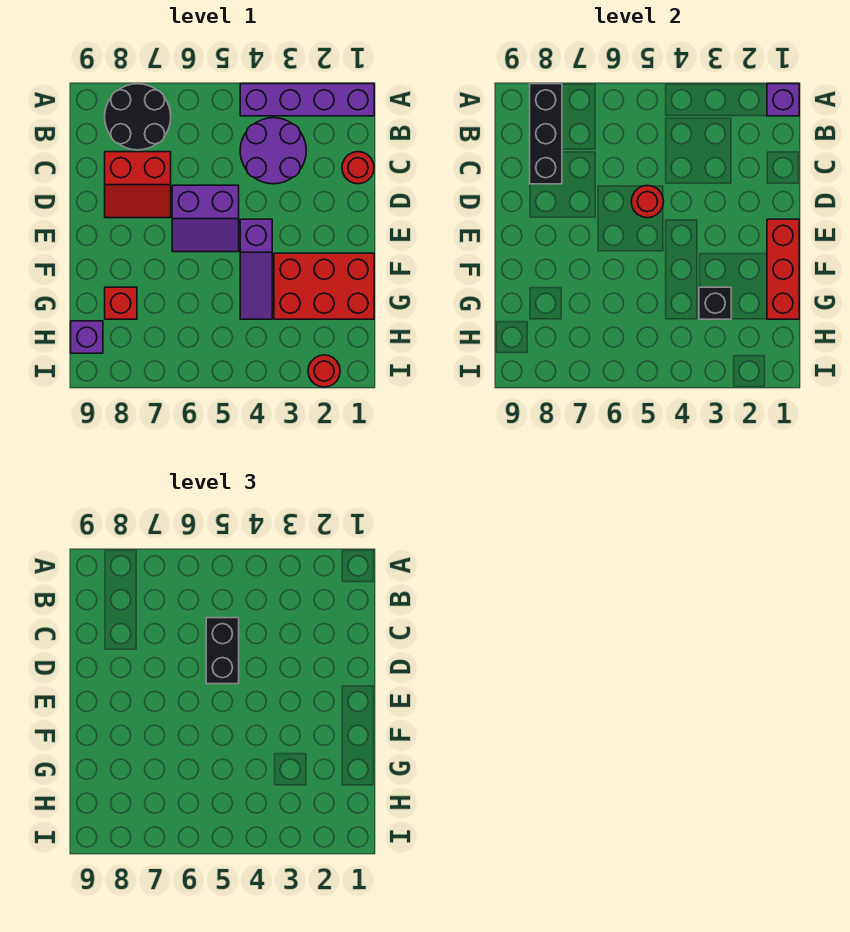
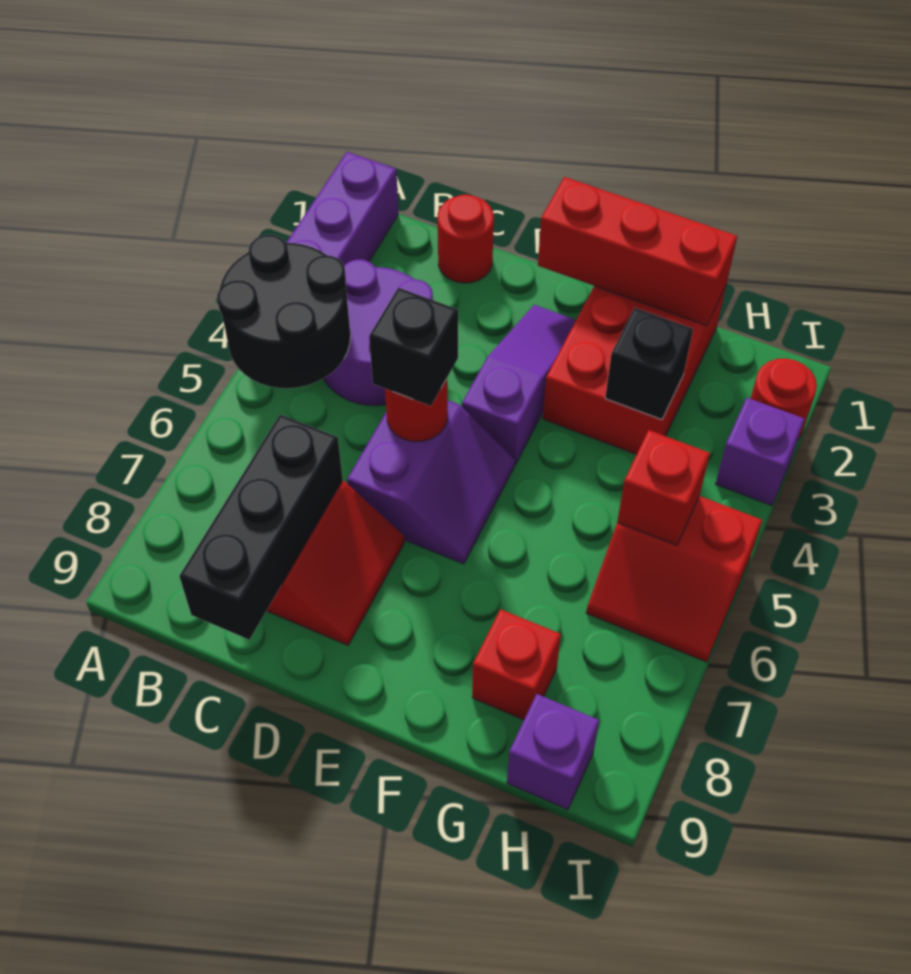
purple 1x1 brick [767,84,799,116] -> purple 1x1 brick moved to [716,398,805,506]
black 2x2 round brick [105,84,171,150] -> black 2x2 round brick moved to [217,235,351,388]
black 1x3 brick [530,84,562,184] -> black 1x3 brick turned to [179,415,343,640]
black 1x2 brick [206,618,239,684] -> black 1x1 brick [369,288,458,406]
purple 1x3 slope [240,219,272,319] -> purple 1x3 slope turned to [462,305,576,465]
none -> red 2x2 slope [586,496,762,662]
none -> red 1x1 brick [617,430,710,545]

